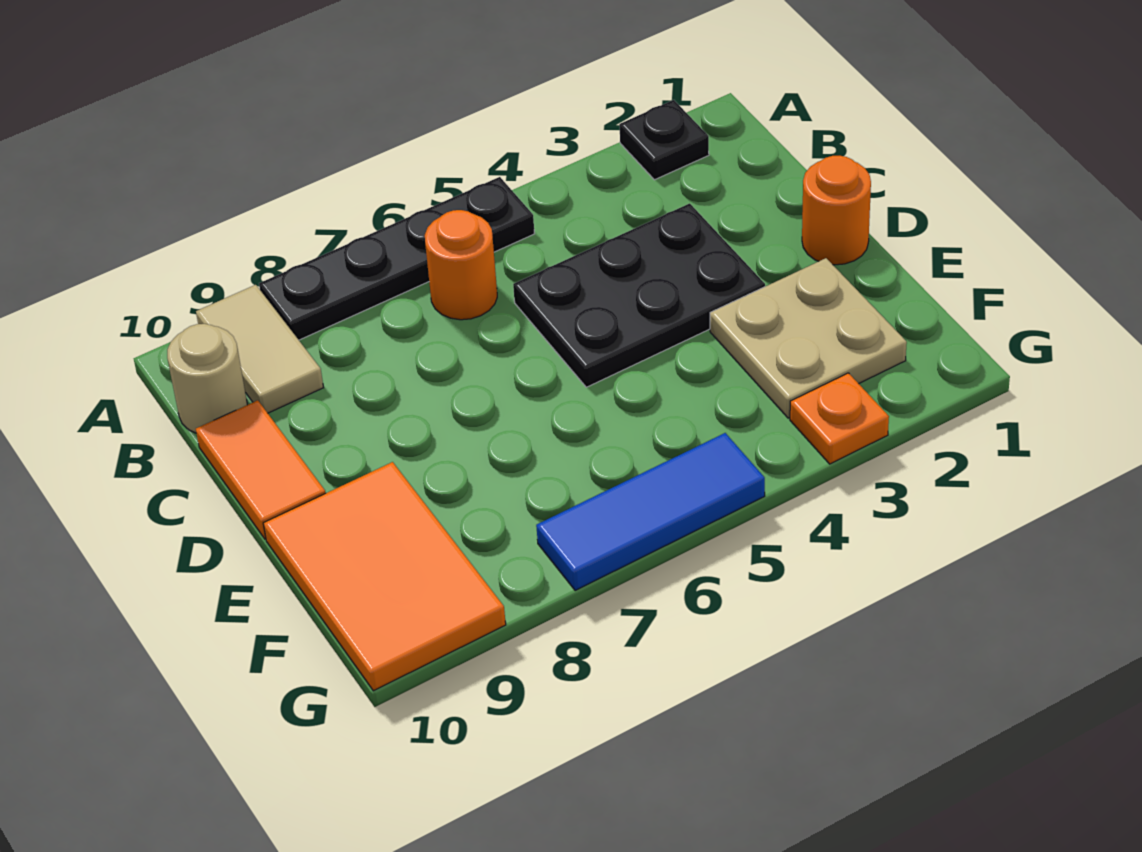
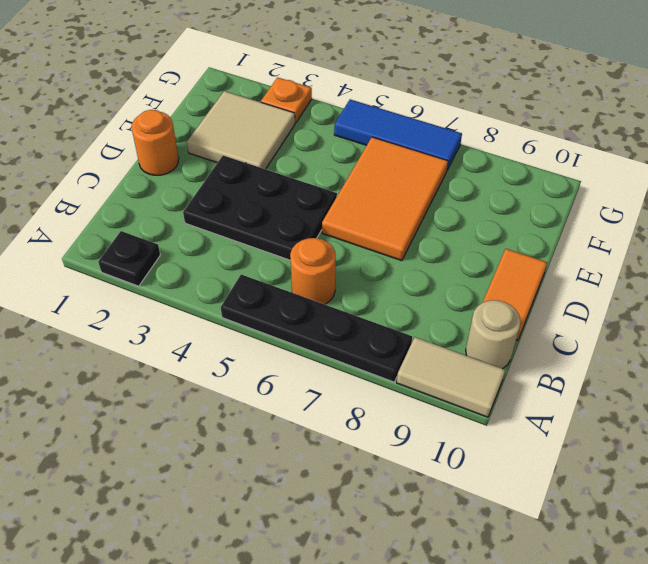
tan 1x2 tile [196,285,324,413] -> tan 1x2 tile turned to [397,337,505,417]
tan 2x2 plate [710,258,907,418] -> tan 2x2 tile [187,91,295,169]
orange 2x3 tile [263,462,506,691] -> orange 2x3 tile moved to [322,137,448,261]

